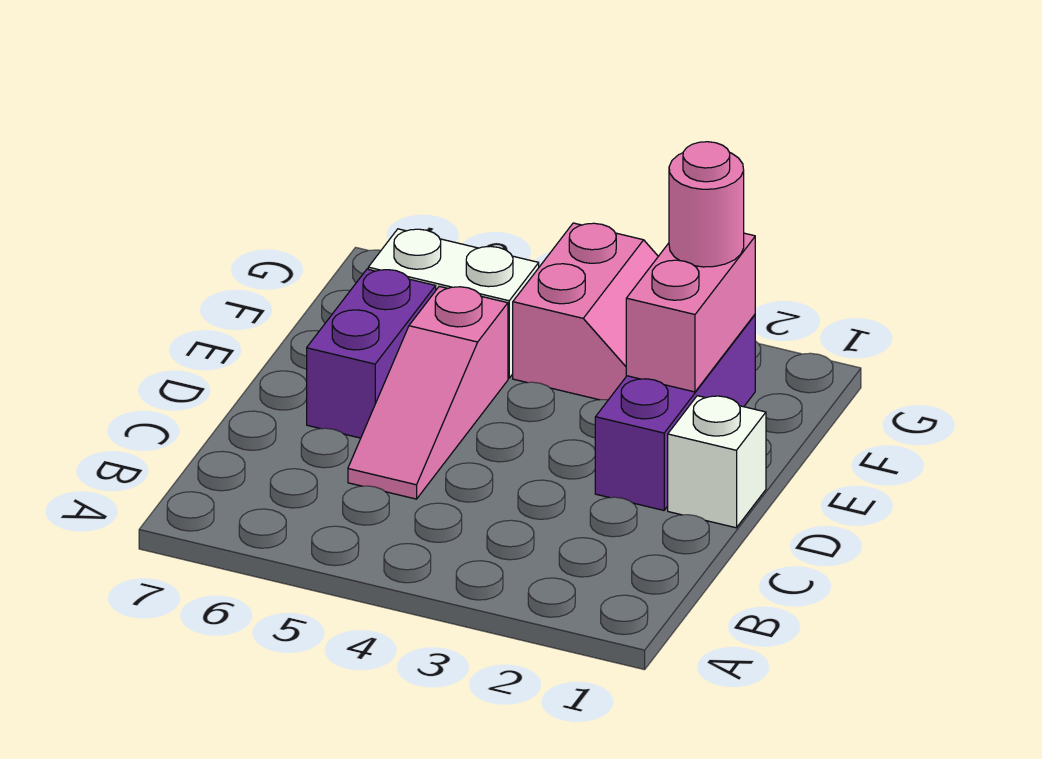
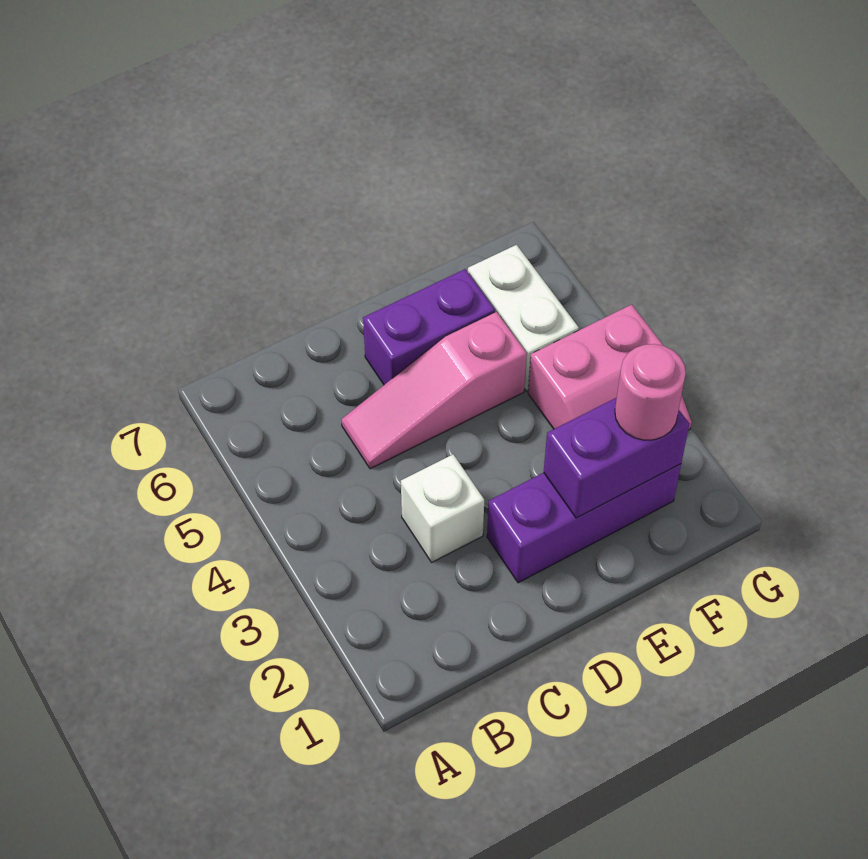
white 1x1 brick [668,396,766,528] -> white 1x1 brick moved to [401,455,484,562]
pink 1x2 brick [626,233,755,392] -> purple 1x2 brick [544,398,689,518]

